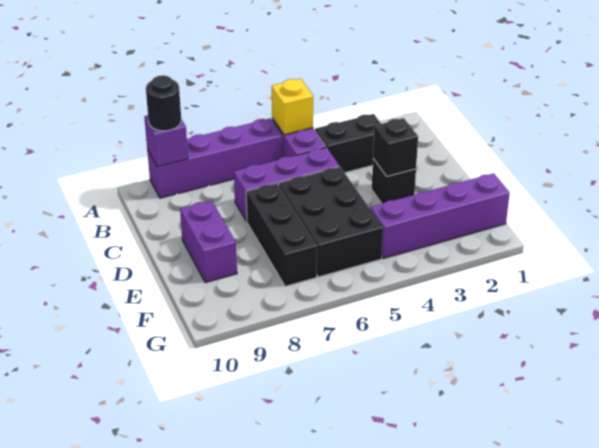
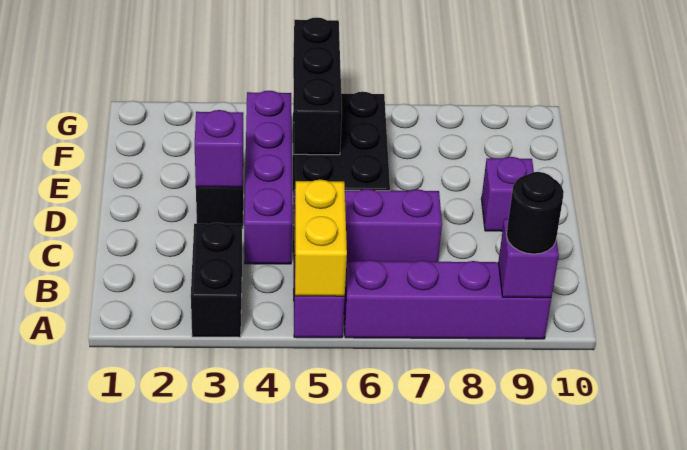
yellow 1x1 brick [272,79,313,135] -> yellow 1x2 brick [294,180,347,296]
black 1x2 brick [315,114,381,173] -> black 1x2 brick turned to [191,223,242,337]
black 1x1 brick [373,118,418,176] -> purple 1x1 brick [195,110,243,187]
black 1x3 brick [246,183,317,286] -> black 1x3 brick moved to [293,17,342,155]
purple 1x2 brick [180,200,237,283] -> purple 1x1 brick [482,157,534,231]
purple 1x4 brick [370,173,510,259] -> purple 1x4 brick turned to [244,91,292,264]

